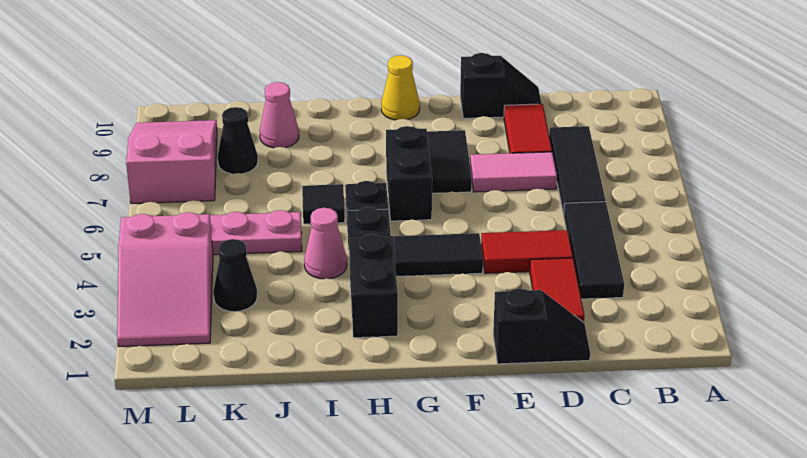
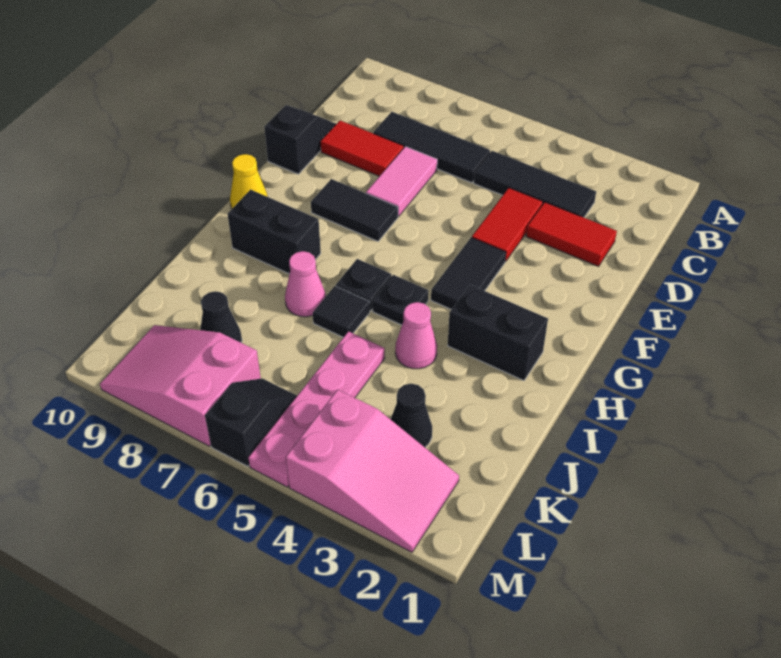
black 1x2 slope [493,289,590,364] -> black 1x2 slope moved to [205,378,297,466]
black 1x2 brick [386,126,432,221] -> black 1x2 brick moved to [228,190,321,274]
pink 1x1 cone [260,82,299,148] -> pink 1x1 cone moved to [285,251,326,317]

